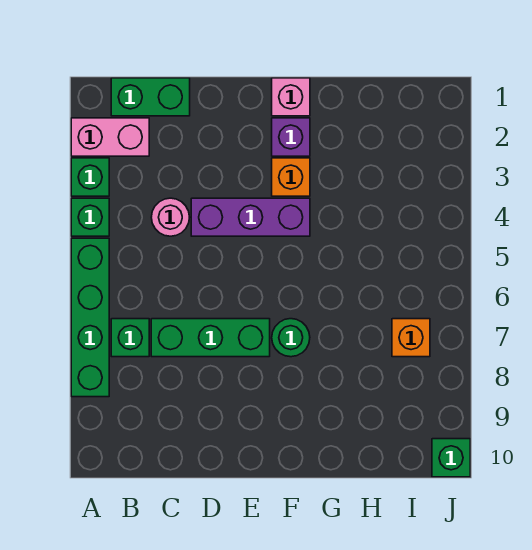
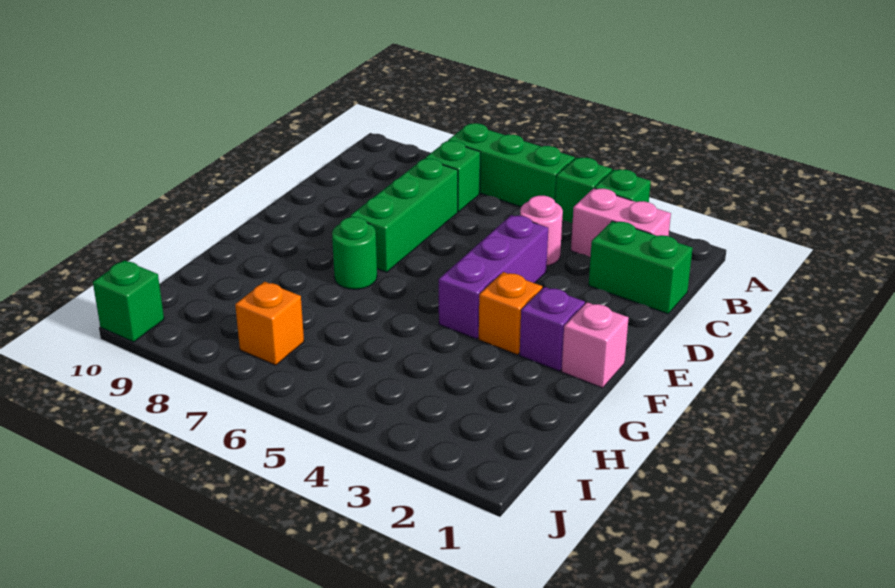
pink 1x2 brick [71,118,149,156] -> pink 1x2 brick turned to [571,188,671,257]
green 1x4 brick [71,238,109,397] -> green 1x3 brick [448,123,575,207]
green 1x2 brick [111,78,190,116] -> green 1x2 brick turned to [589,221,693,314]

